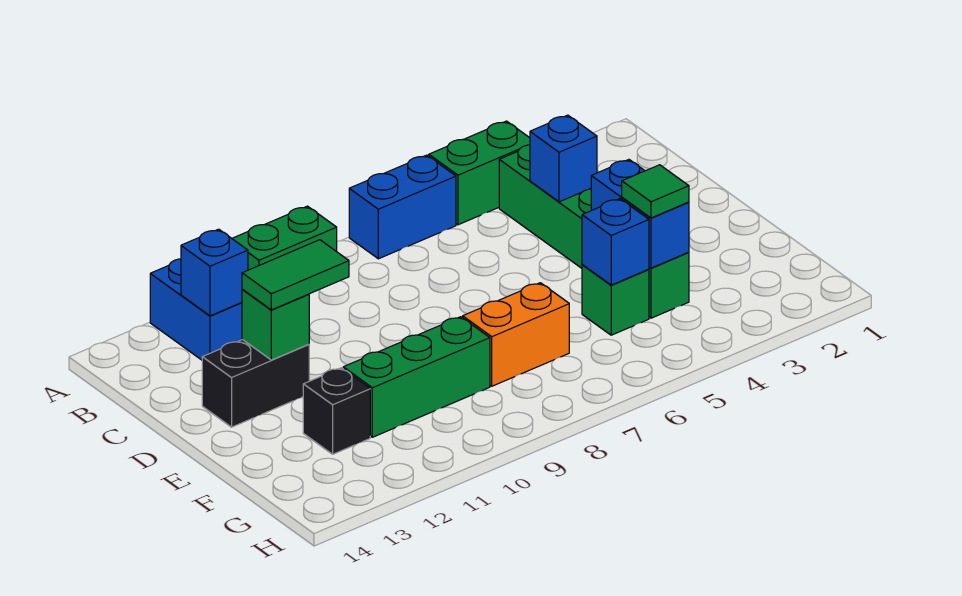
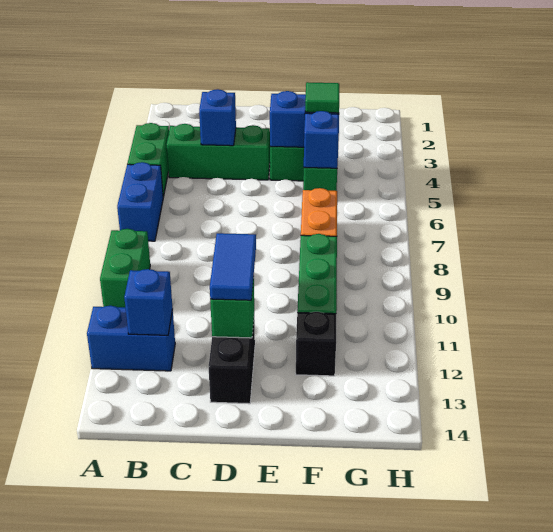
green 1x2 tile [242,240,349,310] -> blue 1x2 tile [210,233,256,300]

